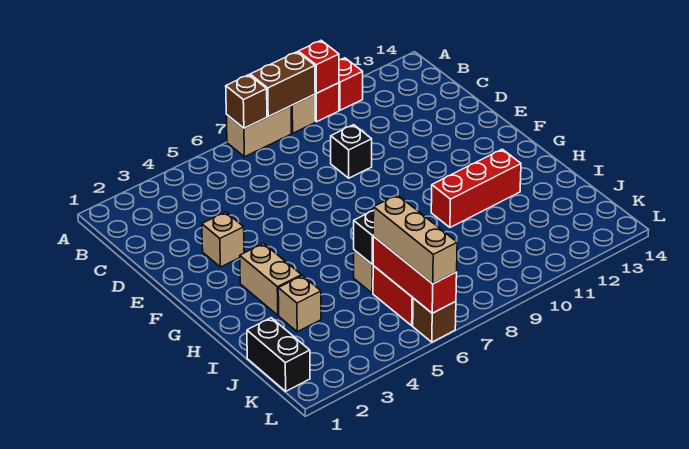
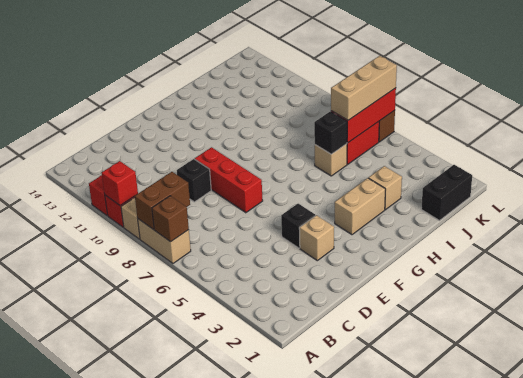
brown 1x2 brick [250,52,315,117] -> brown 1x2 brick turned to [134,172,190,230]
none -> black 1x1 brick [281,204,315,248]
red 1x3 brick [431,149,521,227] -> red 1x3 brick moved to [195,147,263,213]

